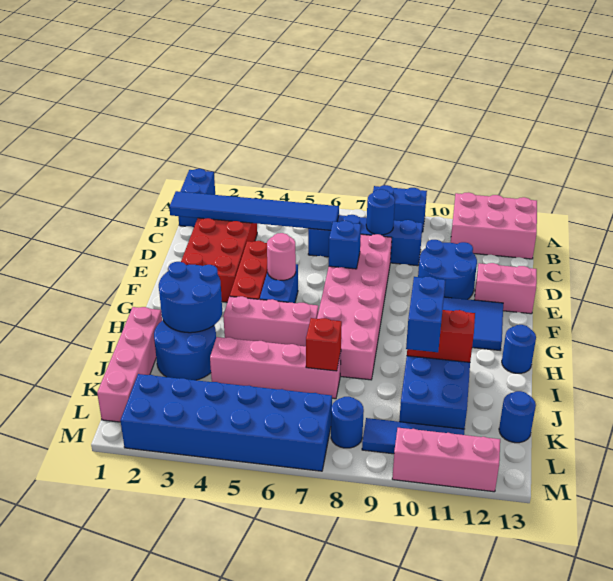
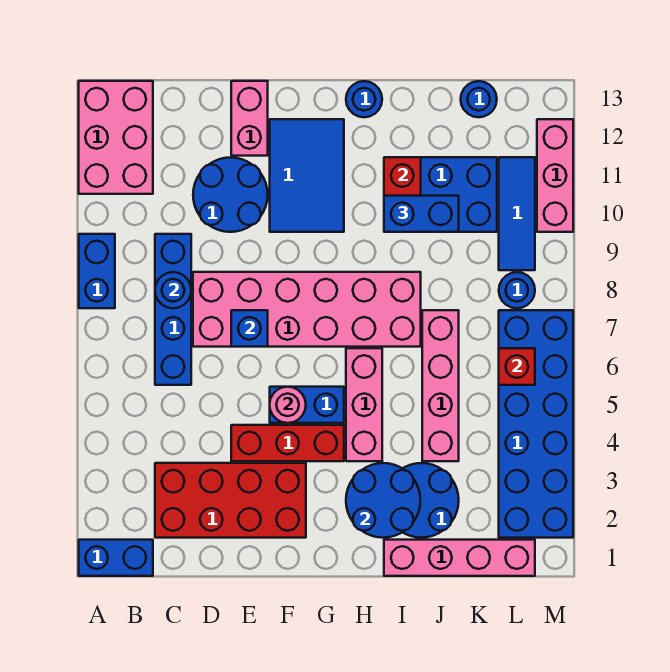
blue 1x6 tile [169,191,339,230] -> none
red 1x1 brick [306,318,342,371] -> red 1x1 brick moved to [499,348,535,385]

